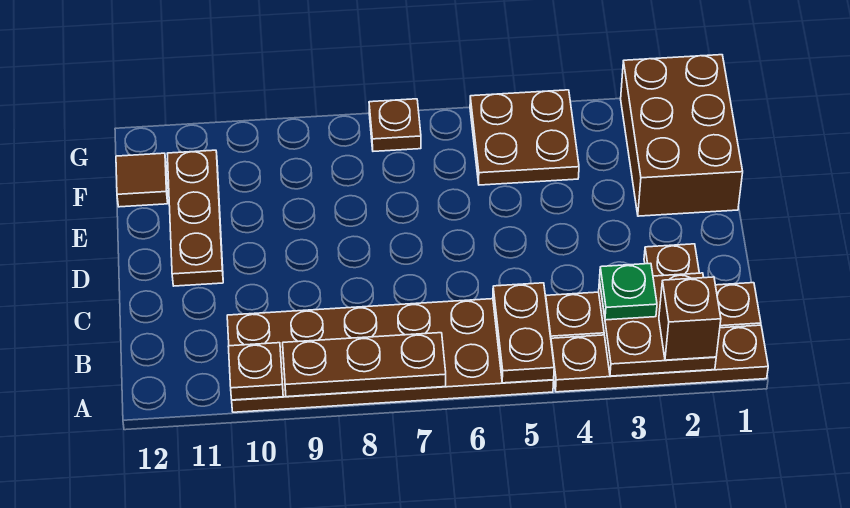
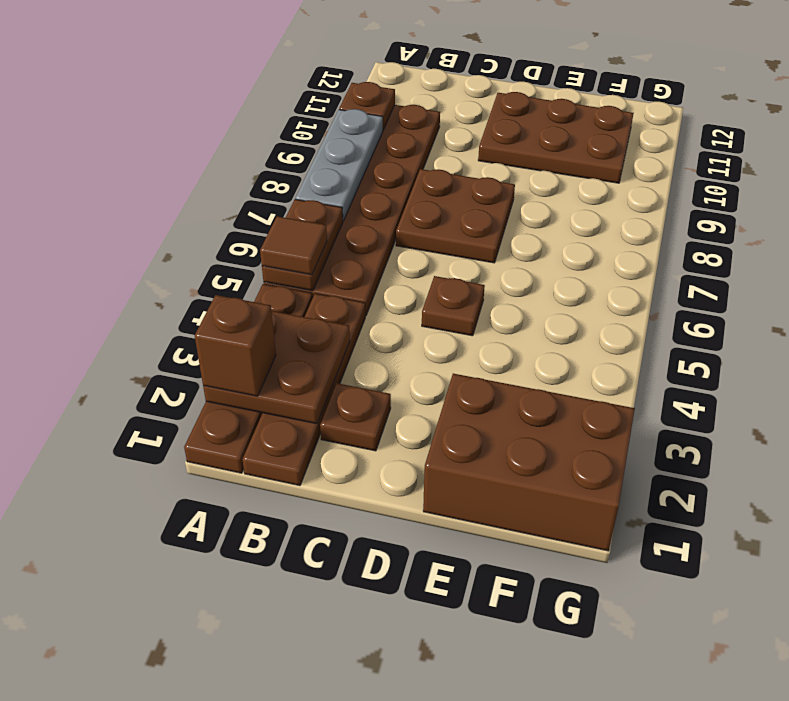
brown 1x2 plate [493,283,554,383] -> brown 1x2 plate turned to [262,199,343,291]
brown 1x3 plate [283,333,446,397] -> grey 1x3 plate [295,109,383,221]
green 1x1 plate [600,263,657,320] -> none
brown 1x3 plate [167,150,223,286] -> brown 2x3 plate [478,92,634,183]
brown 2x2 plate [470,90,579,185] -> brown 2x2 plate moved to [396,169,515,263]
brown 1x1 tile [116,153,168,207] -> brown 1x1 tile moved to [260,216,327,275]
brown 1x1 plate [369,99,421,151] -> brown 1x1 plate moved to [422,276,485,336]

